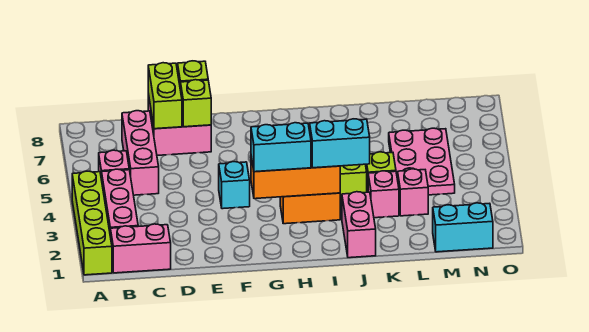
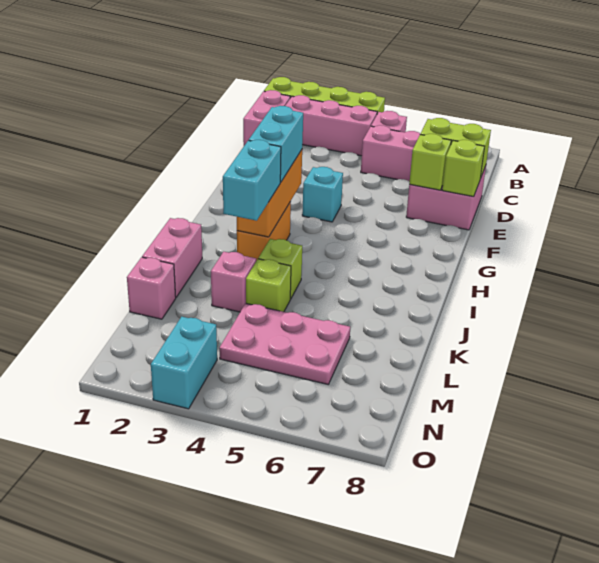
pink 1x2 brick [342,192,376,258] -> pink 1x2 brick turned to [142,218,202,297]
pink 1x1 brick [398,169,428,216] -> pink 1x1 brick moved to [127,257,176,319]
cyan 1x2 brick [433,203,493,252] -> cyan 1x2 brick moved to [151,317,217,409]

